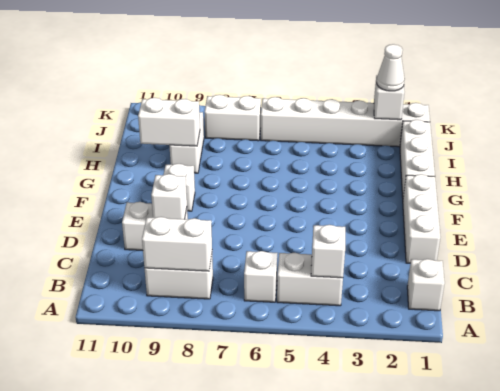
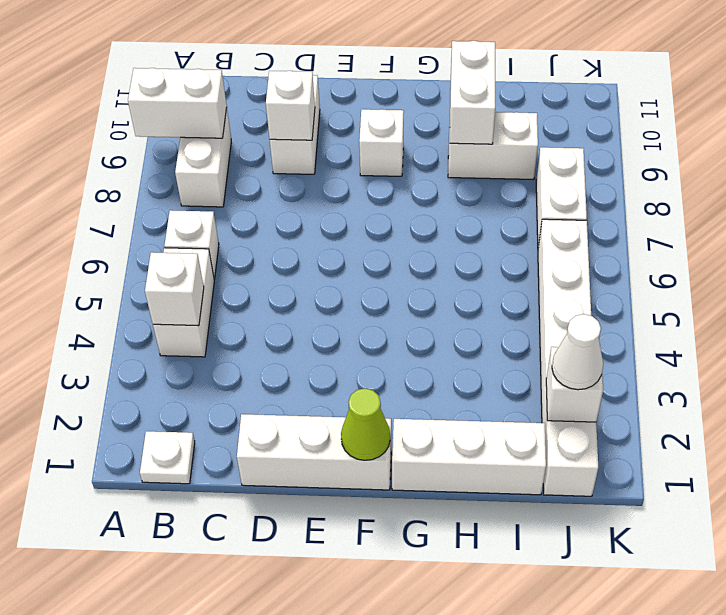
white 1x1 brick [407,259,445,311] -> white 1x1 plate [140,431,195,484]
white 1x2 brick [142,217,212,271] -> white 1x2 brick turned to [128,68,227,138]
none -> lime 1x1 cone [341,388,390,460]

